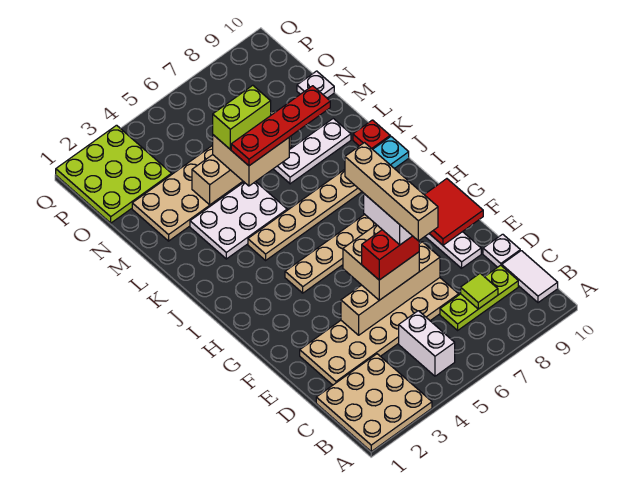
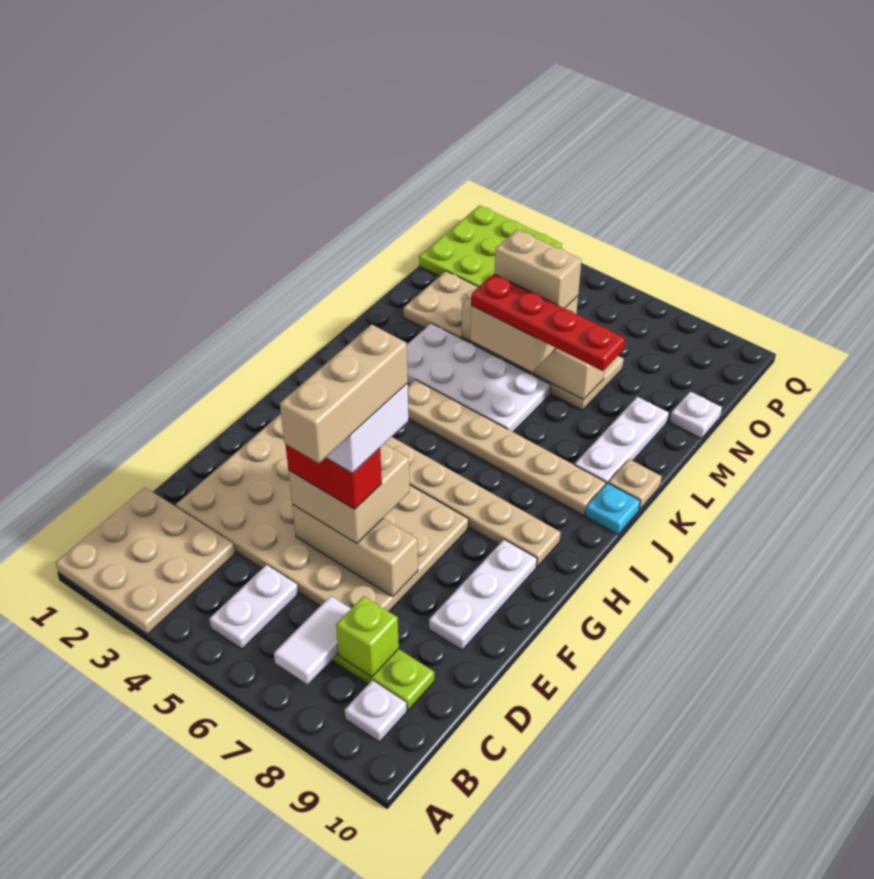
white 1x2 brick [399,311,455,376] -> white 1x2 plate [209,565,298,649]
white 1x2 tile [502,251,558,303] -> white 1x2 tile moved to [274,596,351,684]
lime 1x1 tile [461,273,498,309] -> lime 1x1 brick [336,596,399,677]
tan 2x6 plate [300,278,459,385] -> tan 4x6 plate [176,414,469,612]
tan 1x4 brick [345,143,438,241] -> tan 1x3 brick [280,324,408,463]
white 1x1 plate [483,234,520,267] -> white 1x1 plate moved to [345,680,407,742]
tan 1x4 brick [341,242,440,335] -> tan 1x3 brick [292,505,418,597]
red 2x2 tile [424,179,483,245] -> none
white 2x3 plate [190,182,287,259] -> white 2x4 plate [407,323,551,432]
red 1x1 plate [353,120,390,149] -> tan 1x1 plate [608,459,662,509]
white 1x3 plate [274,119,351,184] -> white 1x3 plate turned to [575,397,669,484]
lime 1x2 brick [213,85,271,149] -> tan 1x2 brick [494,229,581,308]

